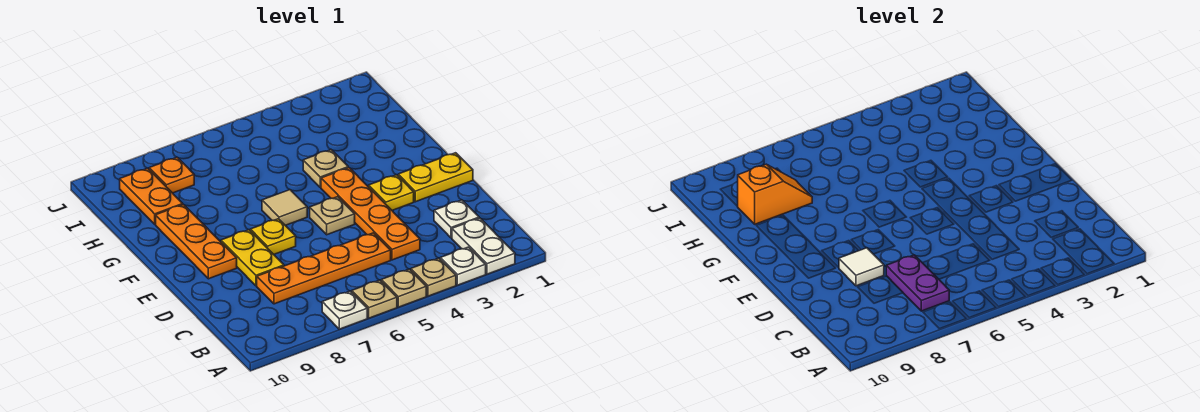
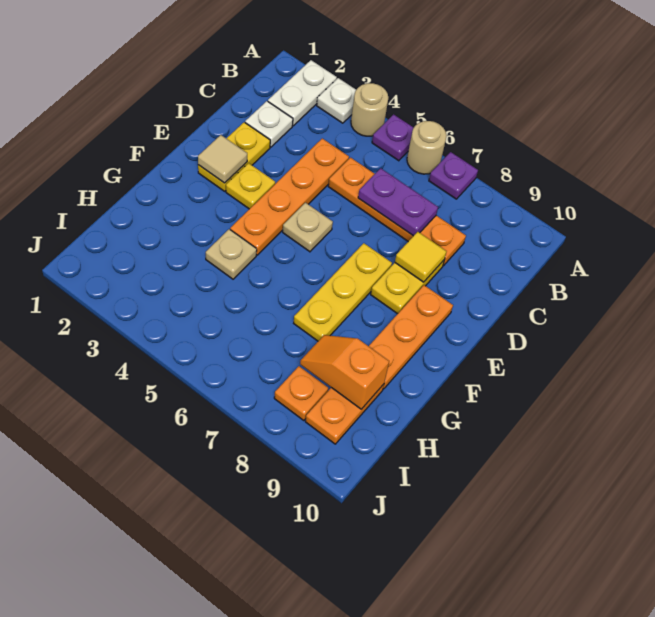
tan 1x1 plate [411,258,456,296] -> tan 1x1 round brick [351,83,388,136]
tan 1x1 plate [381,269,426,307] -> purple 1x1 plate [372,114,414,161]
tan 1x1 plate [352,280,397,318] -> tan 1x1 round brick [407,121,447,174]
white 1x1 plate [322,291,367,329] -> purple 1x1 plate [429,152,478,199]
purple 1x2 plate [886,255,949,311] -> purple 1x2 plate turned to [358,168,438,236]
white 1x1 tile [839,248,884,286] -> yellow 1x1 tile [395,232,447,282]
yellow 1x2 plate [398,153,473,202] -> yellow 1x2 plate turned to [198,122,270,191]
yellow 1x1 plate [250,219,296,254] -> yellow 1x3 plate [294,243,392,341]
tan 1x1 tile [262,190,307,225] -> tan 1x1 tile moved to [198,135,247,183]

